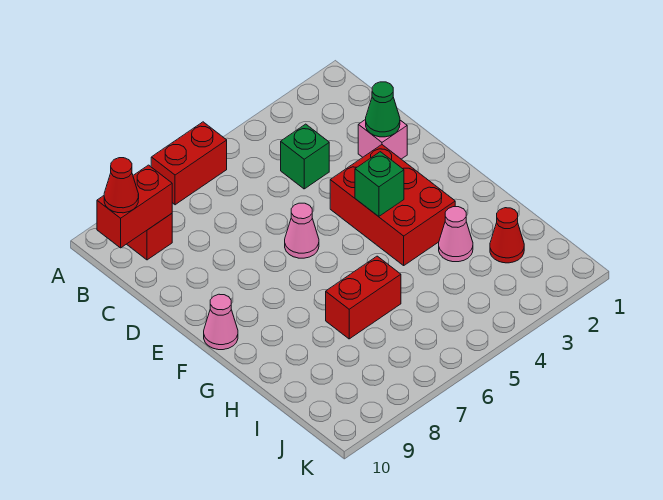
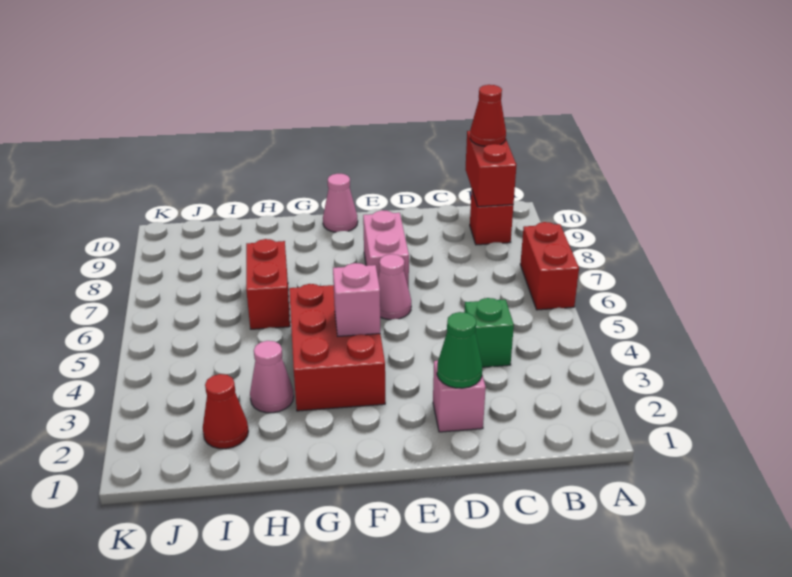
red 2x3 brick [330,145,455,265] -> red 2x3 brick turned to [289,284,385,411]
none -> pink 1x2 brick [363,210,409,289]
green 1x1 brick [355,152,404,217] -> pink 1x1 brick [333,263,380,336]

